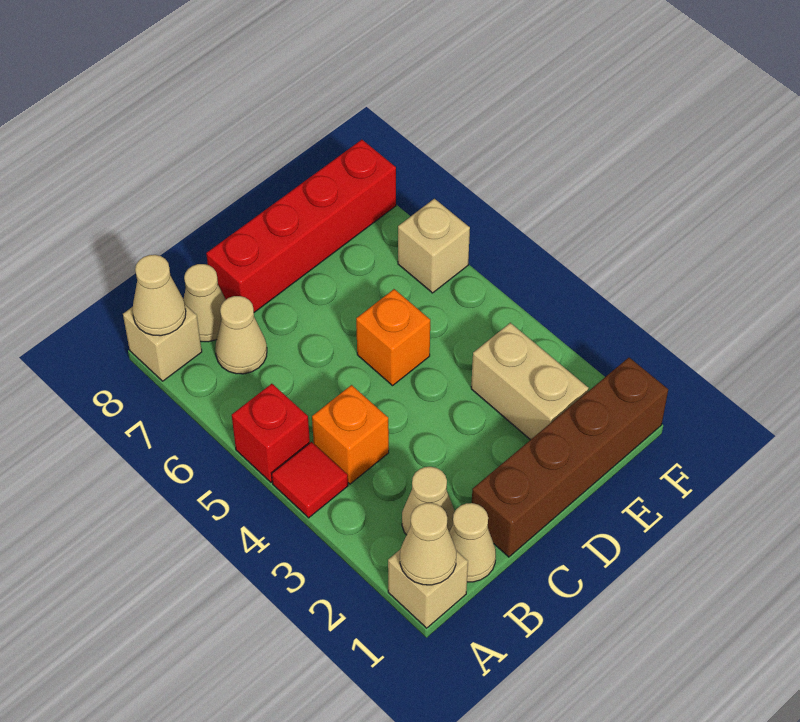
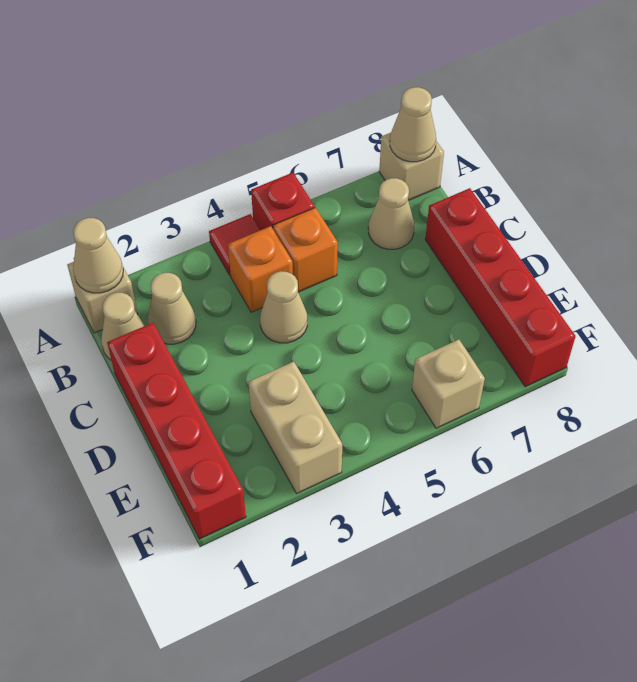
tan 1x1 cone [183,264,226,342] -> tan 1x1 cone moved to [260,271,307,343]
brown 1x4 brick [472,358,668,557] -> red 1x4 brick [107,323,246,539]
orange 1x1 brick [356,289,430,386] -> orange 1x1 brick moved to [273,208,338,292]
tan 1x2 brick [471,323,589,440] -> tan 1x2 brick turned to [248,362,342,493]

